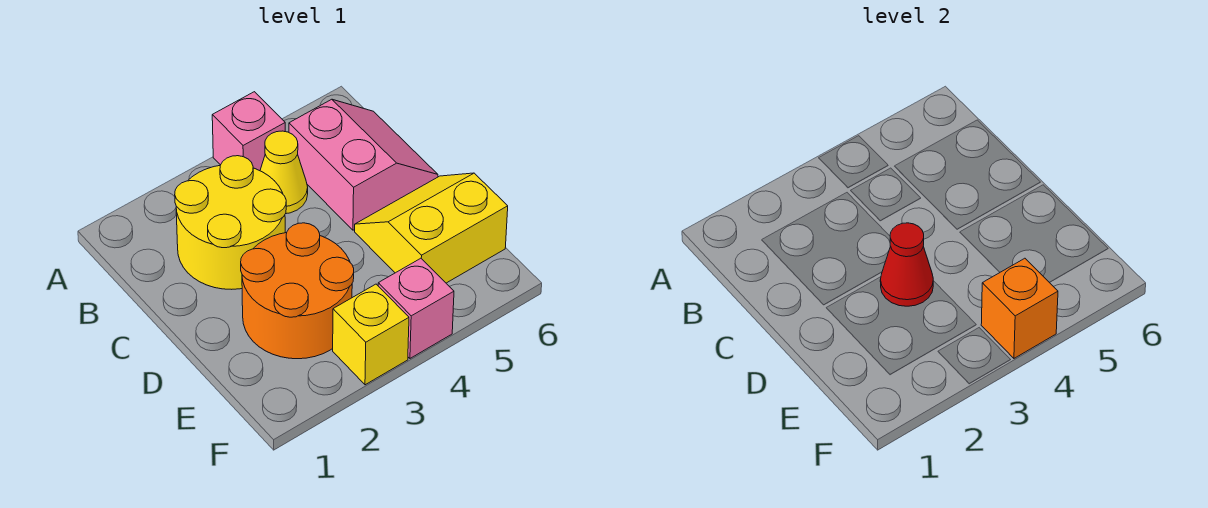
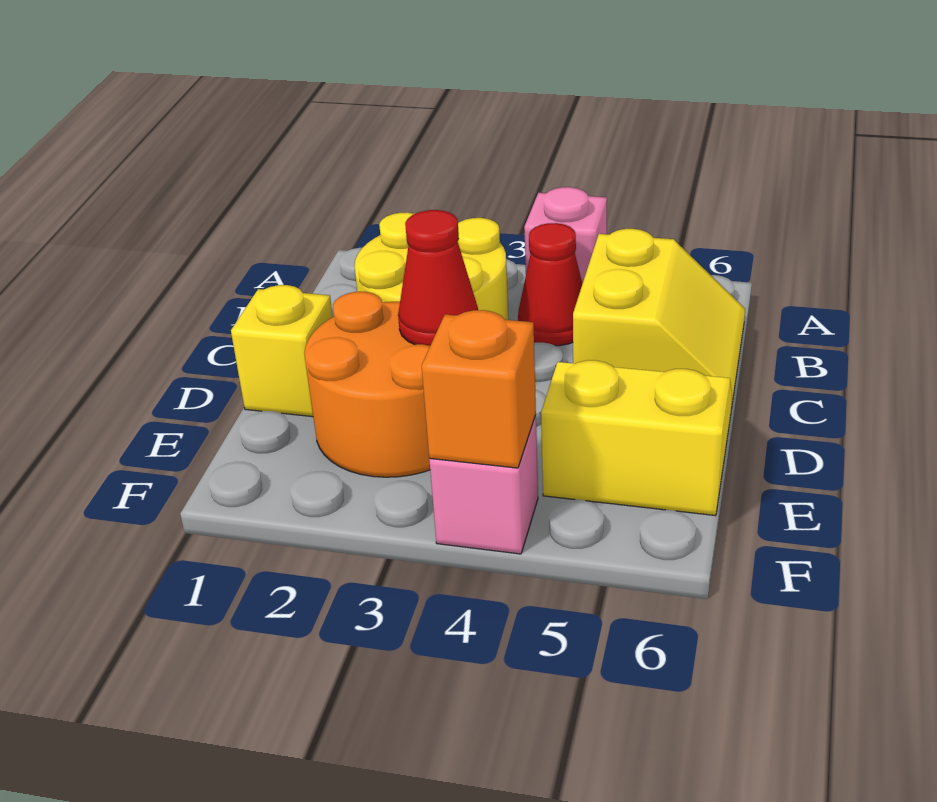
yellow 1x1 cone [260,131,308,214] -> red 1x1 cone [518,223,582,346]
pink 2x2 slope [289,99,438,230] -> yellow 2x2 slope [573,229,745,409]
yellow 1x1 brick [333,284,409,385] -> yellow 1x1 brick moved to [231,285,333,417]

